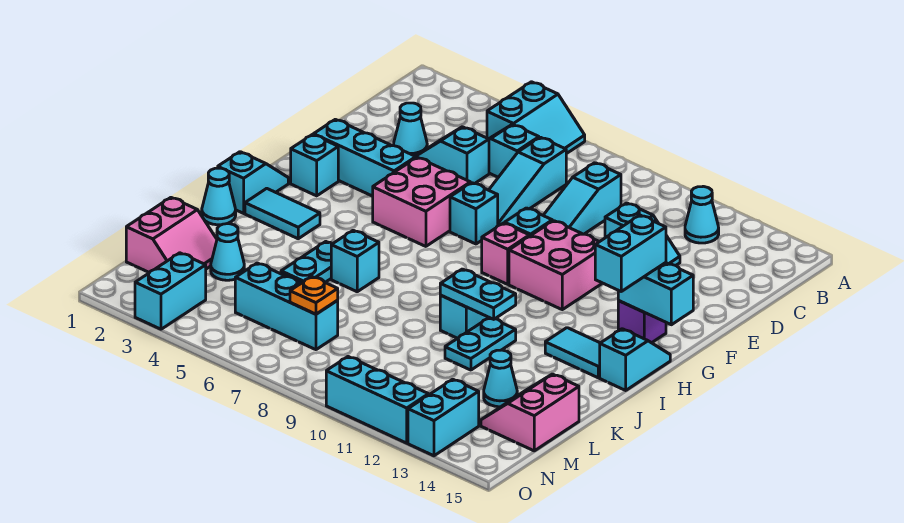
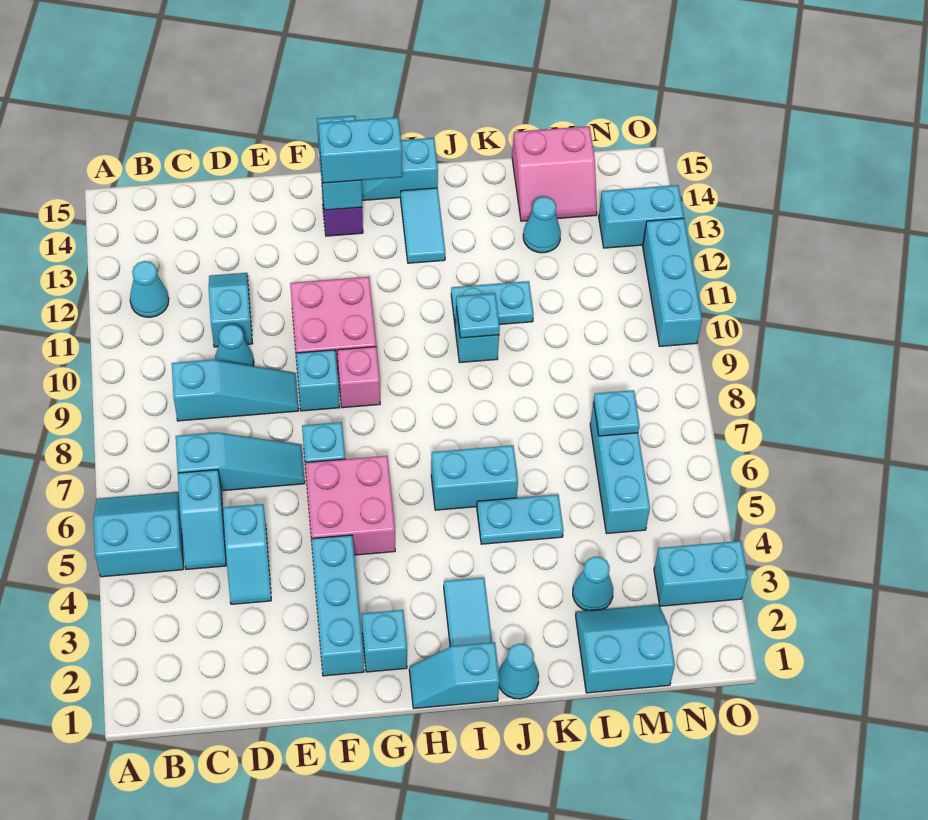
cyan 1x1 cone [394,103,427,156] -> cyan 1x1 cone moved to [215,324,254,366]
cyan 1x1 brick [331,230,379,292] -> cyan 1x2 brick [431,445,518,510]
cyan 1x2 plate [440,269,516,319] -> cyan 1x1 plate [456,293,500,338]
pink 2x2 slope [126,198,217,273] -> cyan 2x2 slope [576,605,675,693]
orange 1x1 plate [290,277,338,314] -> cyan 1x1 plate [594,390,640,436]

